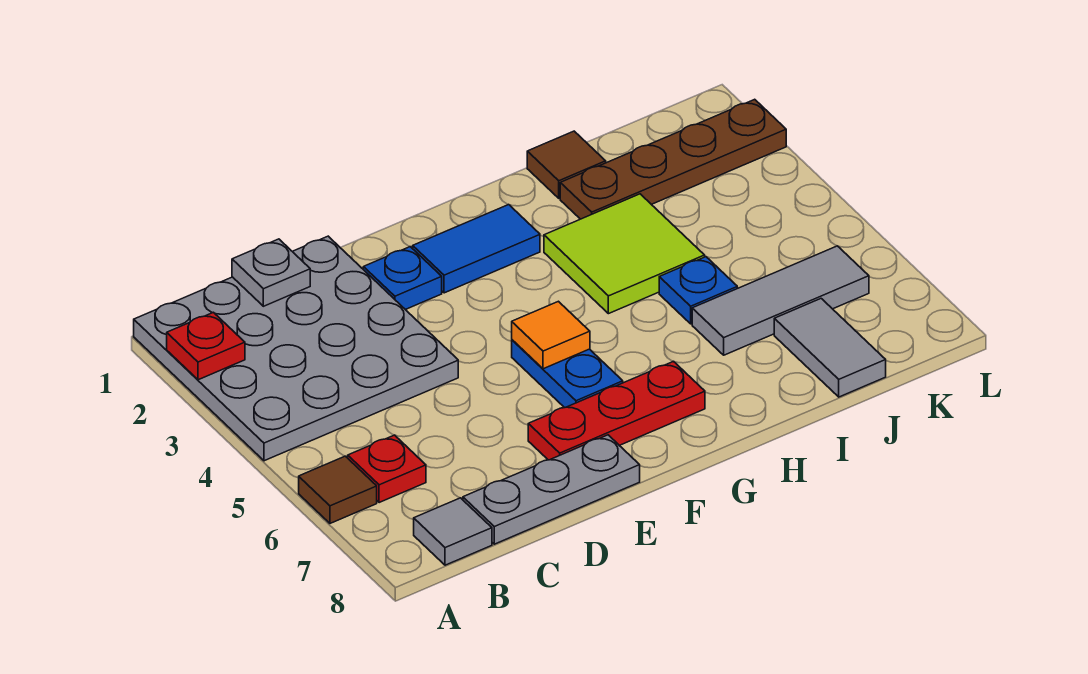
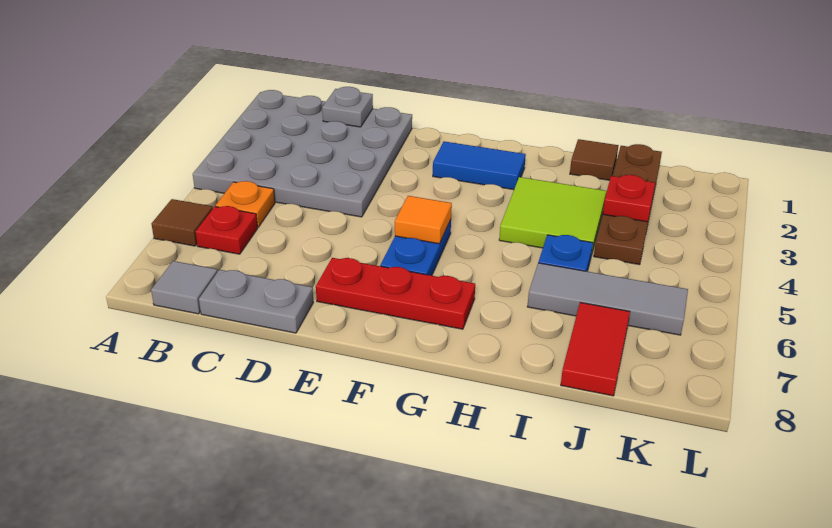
red 1x1 plate [167,312,245,380] -> red 1x1 plate moved to [603,175,655,222]
none -> orange 1x1 plate [216,181,275,227]
grey 1x3 plate [463,435,640,544] -> grey 1x2 plate [199,270,313,333]
blue 1x1 plate [363,247,442,310] -> none
brown 1x4 plate [560,99,786,219] -> brown 1x4 plate turned to [594,144,662,265]
grey 1x2 tile [774,299,886,397] -> red 1x2 tile [561,303,630,396]

